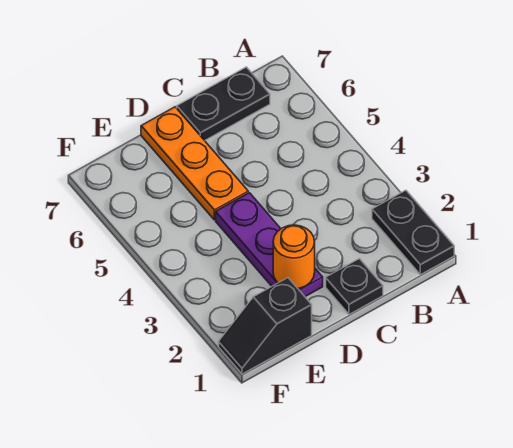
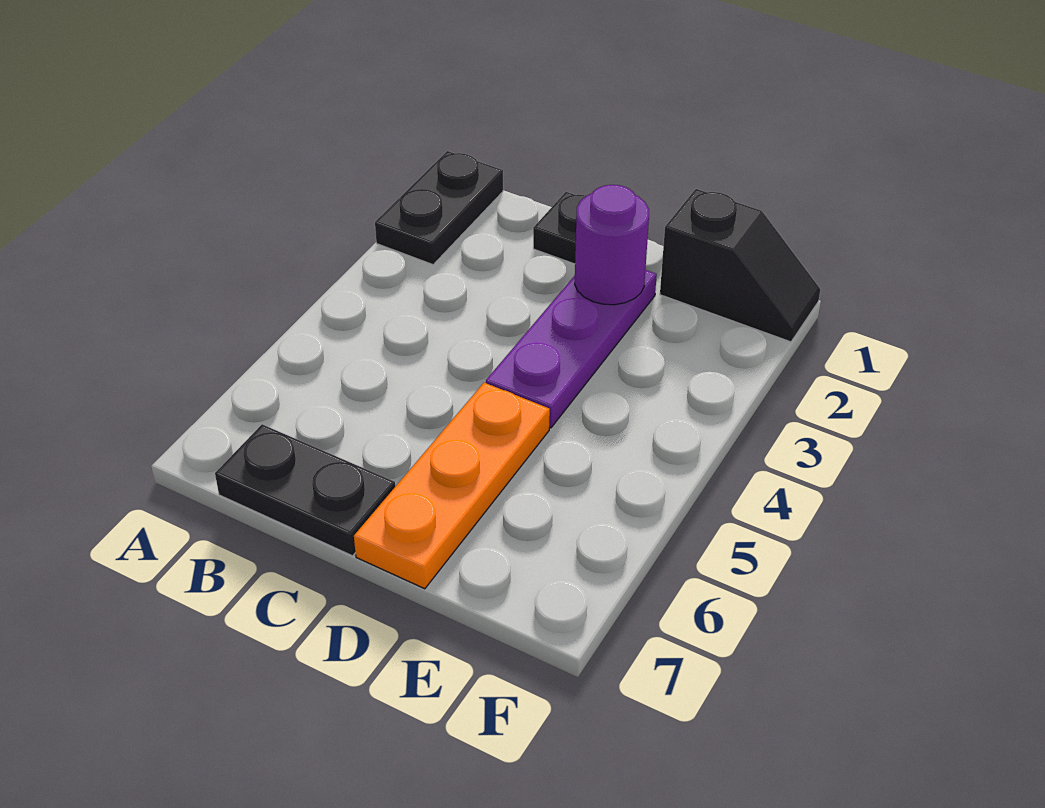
orange 1x1 round brick [273,225,315,288] -> purple 1x1 round brick [575,185,649,305]

